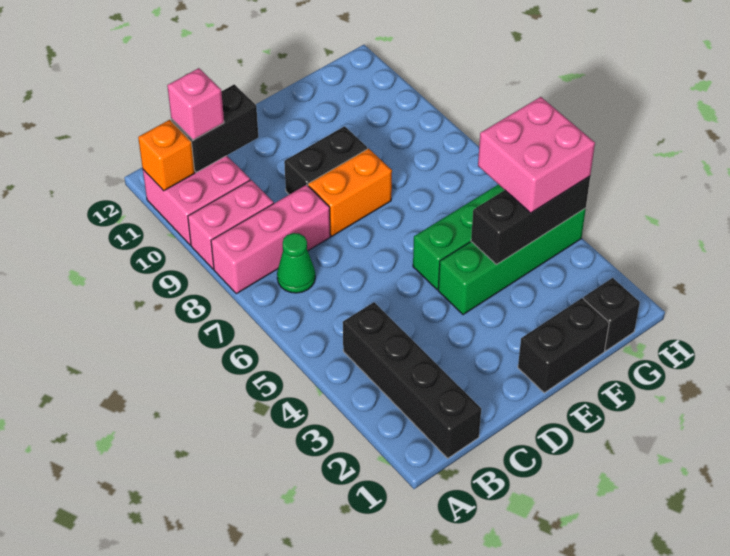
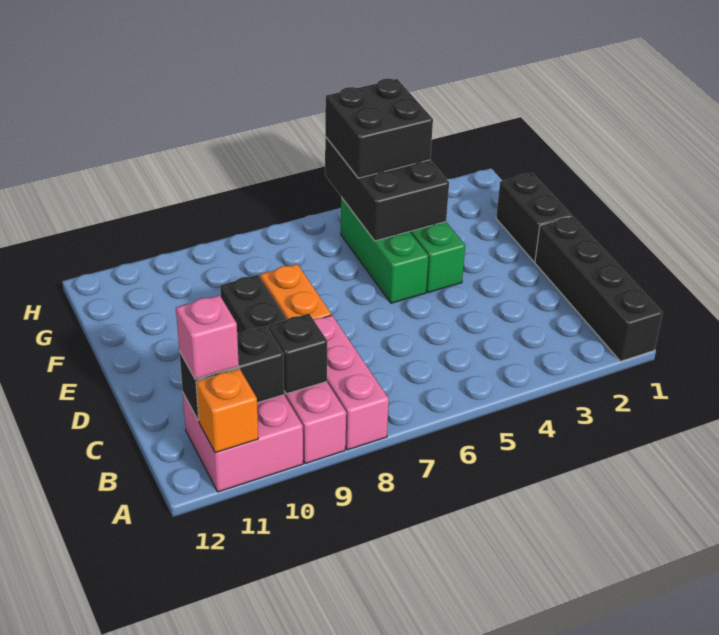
black 1x4 brick [343,302,481,458] -> black 1x4 brick turned to [535,216,663,361]
green 1x1 cone [277,233,315,293] -> none
black 1x2 brick [171,84,258,172] -> black 1x2 brick turned to [179,326,284,421]
black 1x3 brick [471,176,590,264] -> black 2x3 brick [325,137,449,241]
black 1x1 brick [583,278,640,351] -> black 1x1 brick moved to [268,314,327,394]
pink 2x2 brick [478,97,595,213] -> black 2x2 brick [325,79,433,178]

